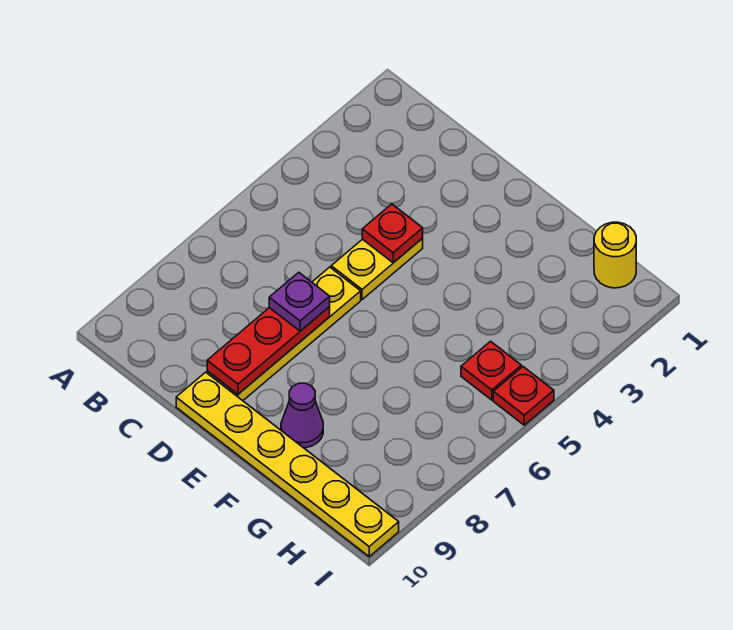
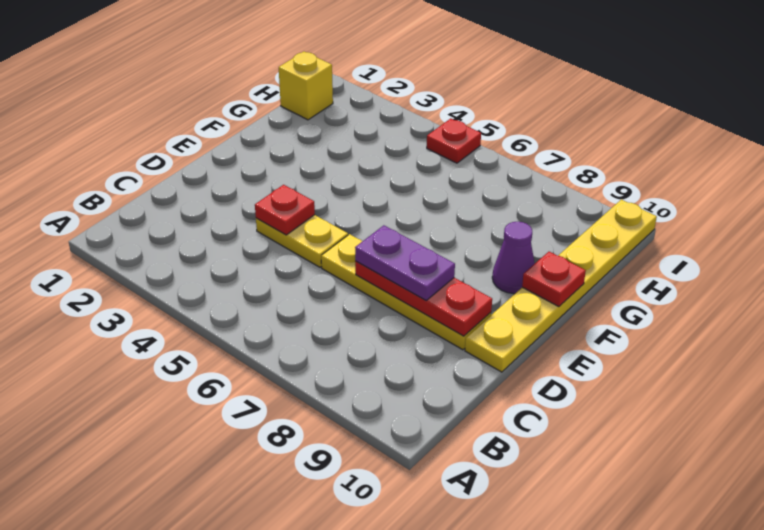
purple 1x1 plate [269,272,330,331] -> purple 1x2 plate [355,225,455,300]
yellow 1x1 round brick [594,222,636,288] -> yellow 1x1 brick [279,52,333,120]
red 1x1 plate [461,341,521,400] -> red 1x1 plate moved to [522,252,586,307]

